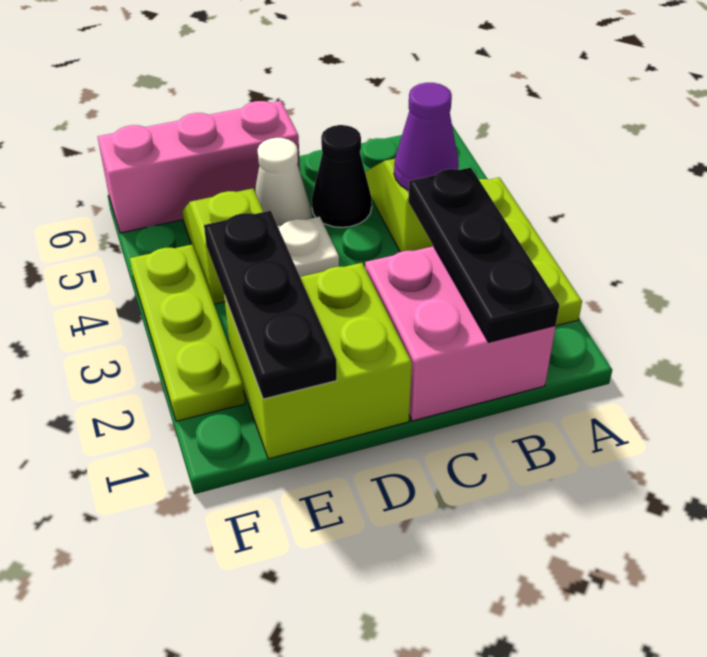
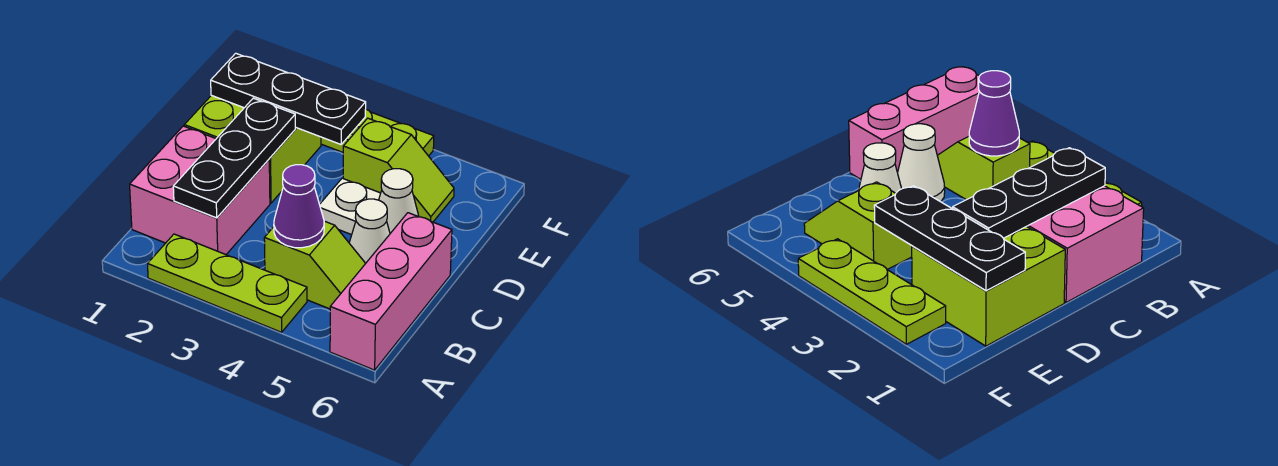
black 1x3 plate [408,168,559,342] -> black 1x3 plate turned to [173,98,295,218]
black 1x1 cone [312,125,372,227] -> white 1x1 cone [349,199,390,263]
pink 1x3 brick [98,101,300,233] -> pink 1x3 brick moved to [330,213,452,370]

